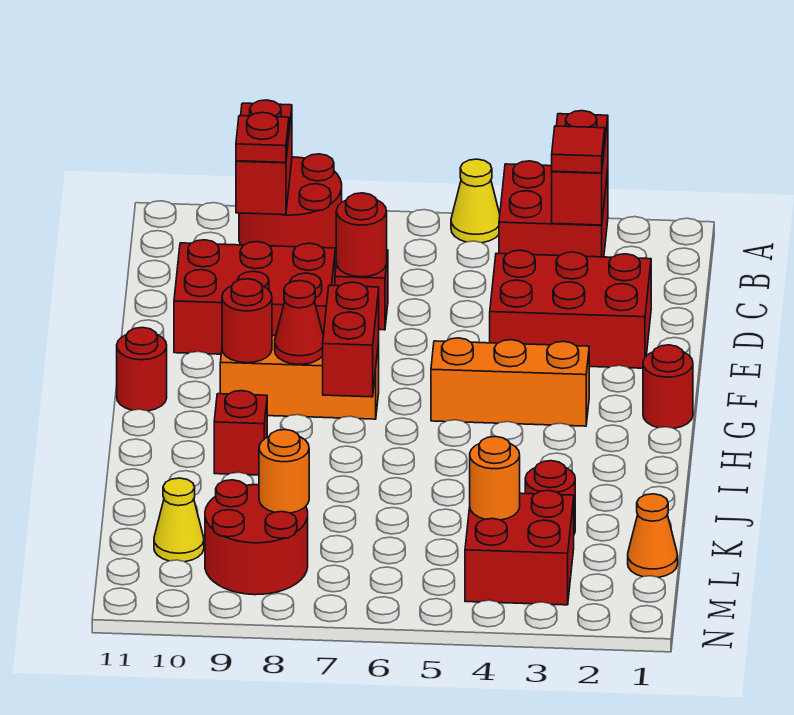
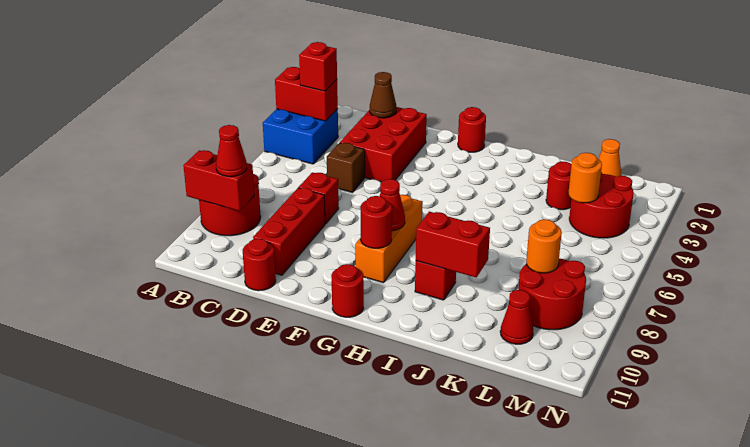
red 2x2 brick [499,161,608,257] -> blue 2x2 brick [263,109,338,164]
yellow 1x1 cone [451,159,500,243] -> none
red 1x1 tile [552,126,605,173] -> red 1x1 brick [299,42,337,91]
red 1x1 plate [236,112,289,162] -> red 1x1 cone [216,125,247,177]
none -> brown 1x1 cone [370,72,396,118]
none -> brown 1x1 brick [327,143,365,193]
red 1x1 round brick [336,193,387,277] -> red 1x1 round brick moved to [243,239,276,291]
red 2x3 brick [174,240,335,354] -> red 1x3 brick [253,188,325,275]
orange 1x3 brick [431,338,589,426] -> none
red 1x2 brick [323,282,379,397] -> red 1x2 brick moved to [416,212,490,277]
red 2x2 brick [465,490,574,605] -> red 2x2 round brick [569,172,634,238]
yellow 1x1 cone [154,478,204,562] -> red 1x1 cone [500,290,533,344]

